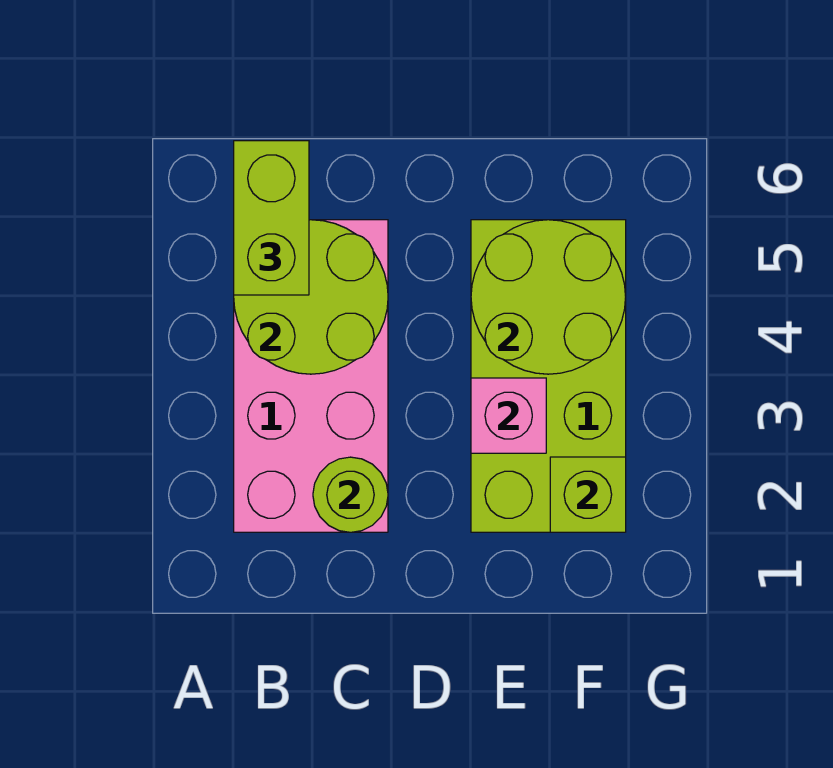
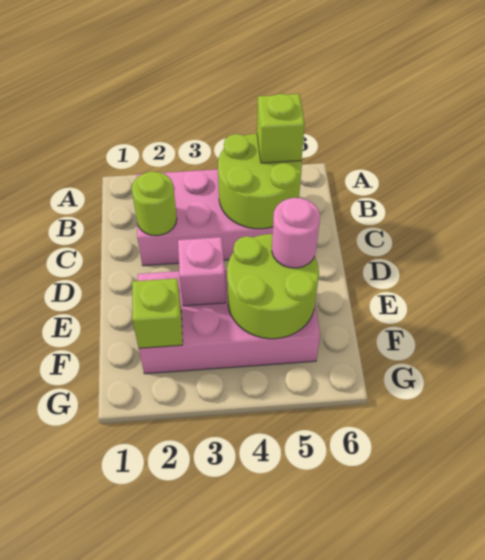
lime 1x2 brick [234,141,309,295] -> lime 1x1 brick [257,94,305,163]
lime 2x4 brick [471,220,626,532] -> pink 2x4 brick [138,268,320,374]
none -> pink 1x1 round brick [272,198,320,268]

